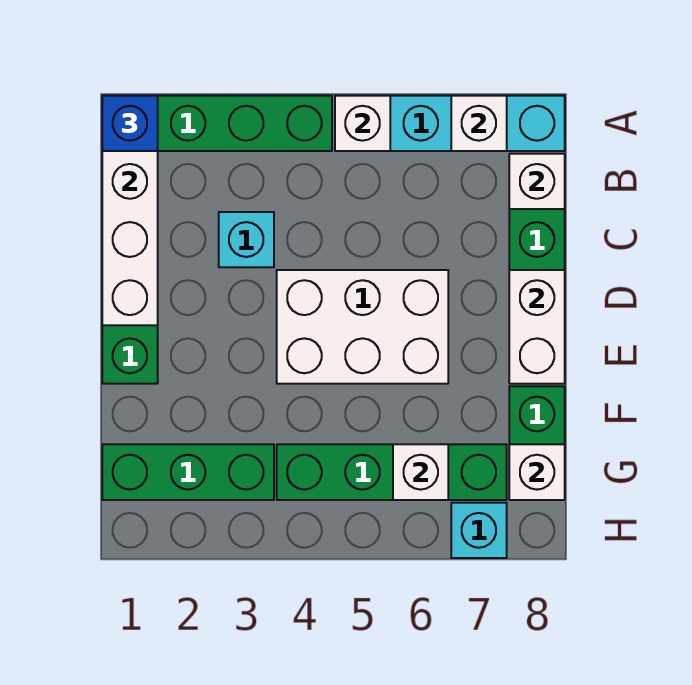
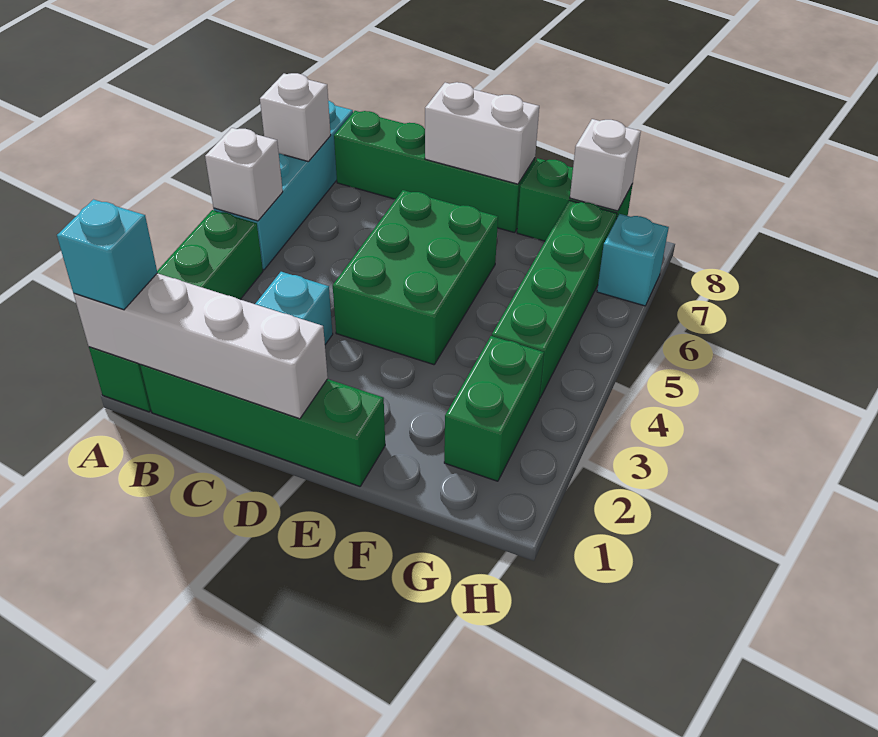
blue 1x1 brick [102,96,158,151] -> cyan 1x1 brick [57,200,157,310]
white 1x1 brick [509,154,565,209] -> none
white 2x3 brick [277,270,448,384] -> green 2x3 brick [333,190,498,365]
green 1x3 brick [102,444,274,500] -> green 1x2 brick [444,336,544,481]
white 1x1 brick [393,444,448,500] -> none

